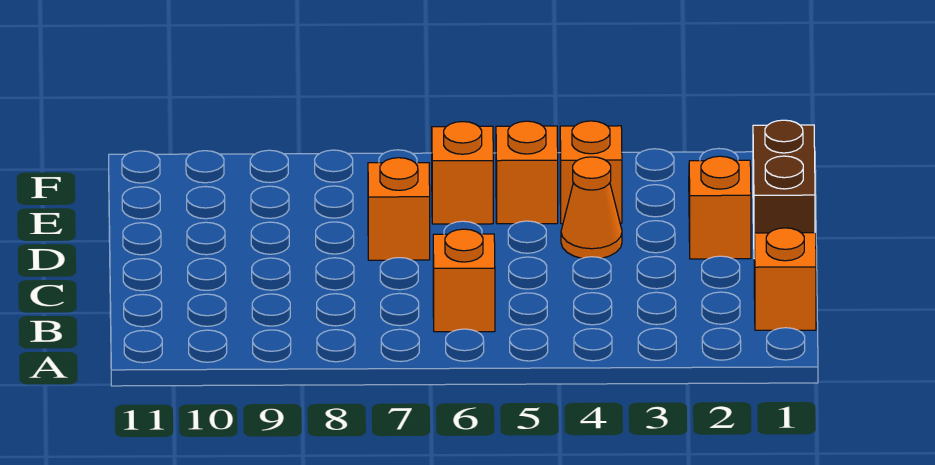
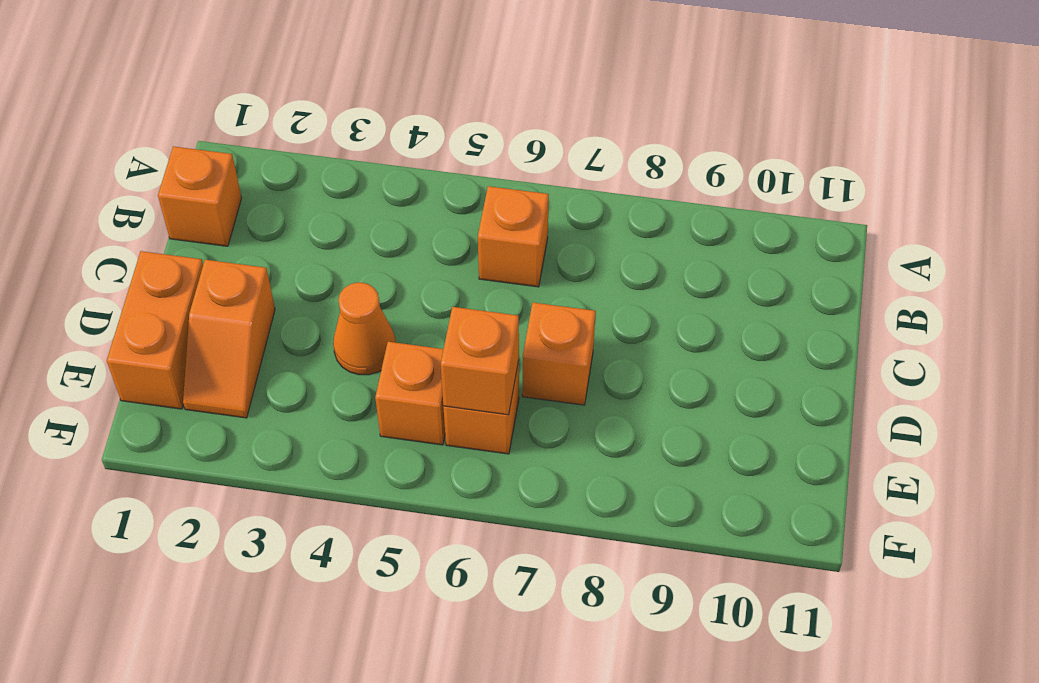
brown 1x2 brick [753,120,815,233] -> orange 1x2 brick [107,251,203,409]
orange 1x1 brick [560,121,622,224] -> orange 1x1 brick moved to [441,307,519,415]

